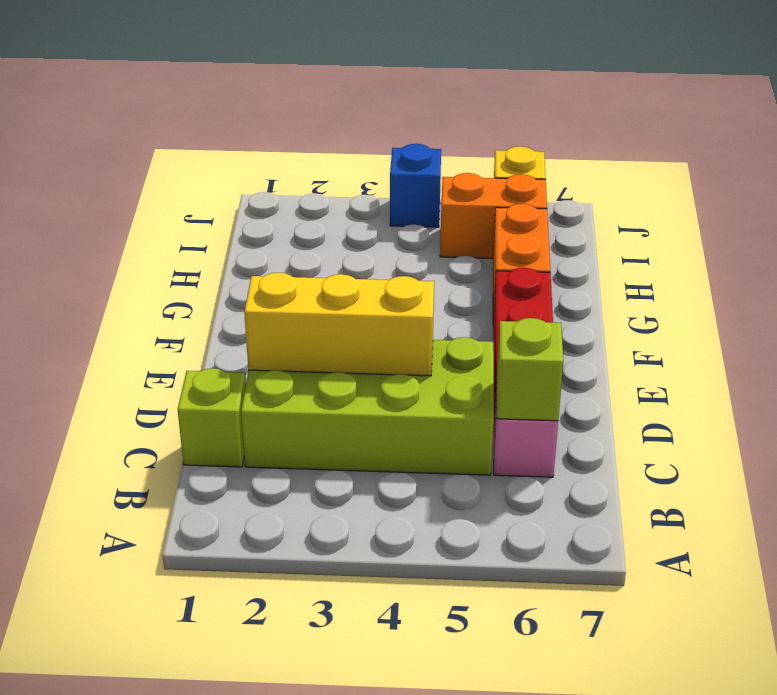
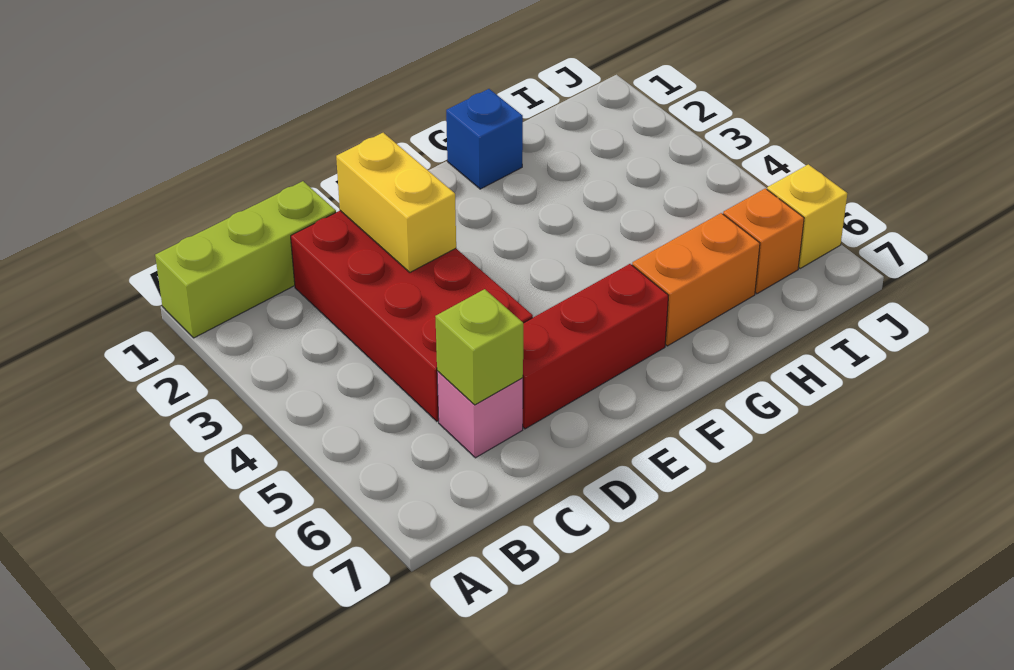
lime 1x1 brick [178,368,246,467] -> lime 1x3 brick [155,181,336,338]
lime 2x4 brick [241,337,494,475] -> red 2x4 brick [291,211,533,421]
yellow 1x3 brick [244,273,434,376] -> yellow 1x2 brick [336,133,456,272]
orange 1x2 brick [440,173,547,259] -> orange 1x1 brick [723,188,804,294]
blue 1x1 brick [390,144,441,227] -> blue 1x1 brick moved to [446,89,523,189]

